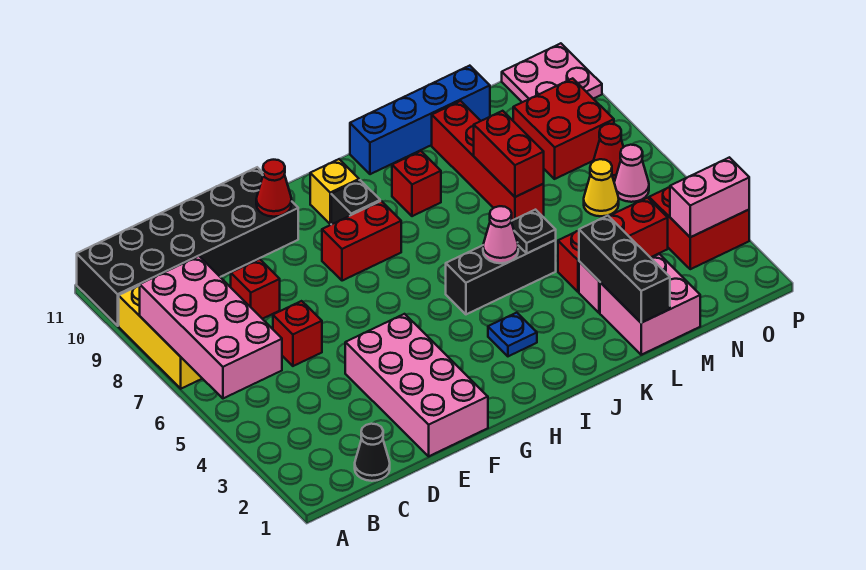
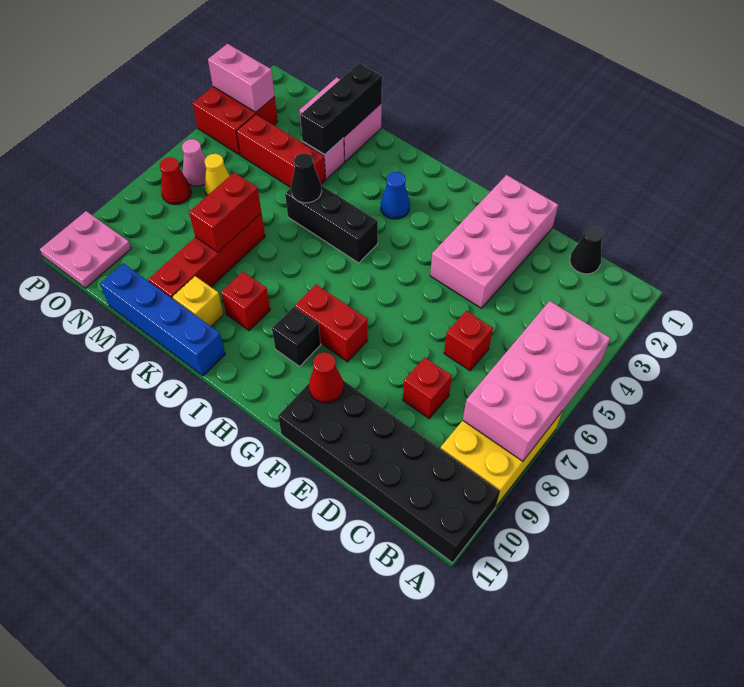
yellow 1x1 brick [310,159,359,224] -> yellow 1x1 brick moved to [172,276,224,326]
blue 1x1 plate [488,313,537,356] -> blue 1x1 cone [381,172,410,219]
pink 1x1 cone [483,206,518,263] -> none
black 1x1 plate [511,210,556,253] -> black 1x1 cone [291,153,322,203]
red 2x2 brick [513,78,614,179] -> none

